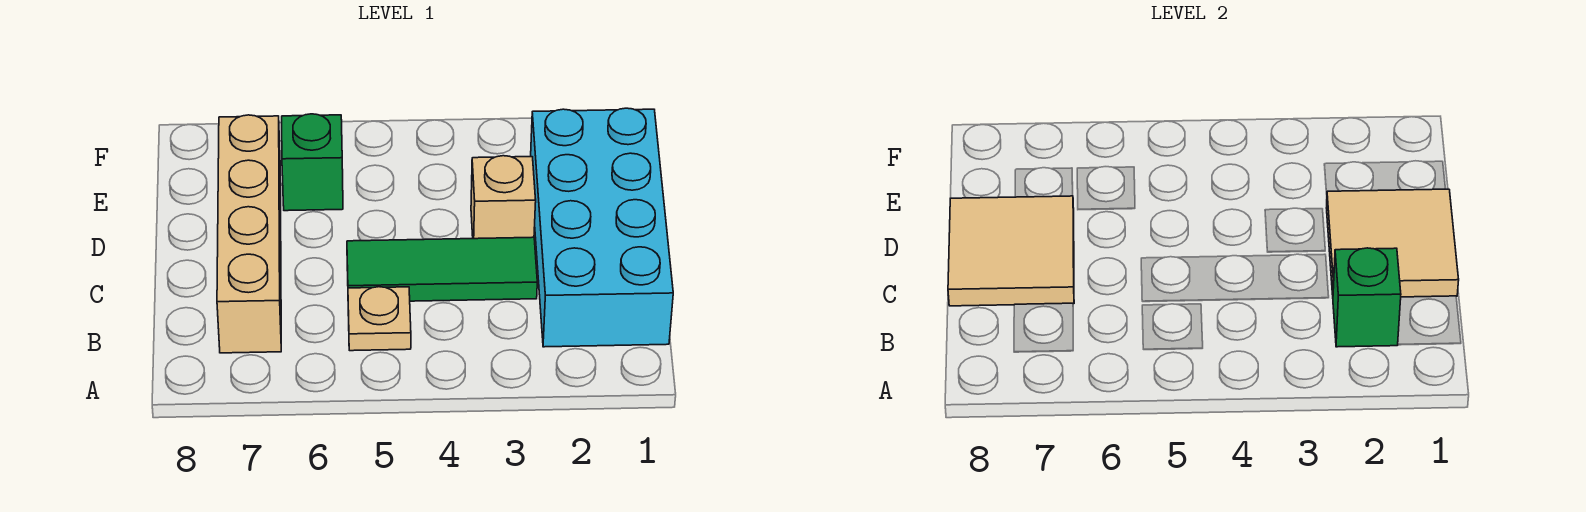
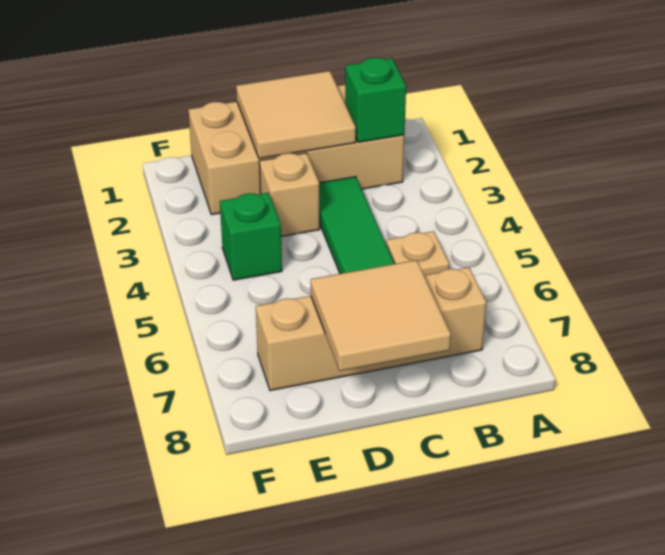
cyan 2x4 brick [531,108,673,347] -> tan 2x4 brick [188,85,404,215]
green 1x1 brick [282,114,343,211] -> green 1x1 brick moved to [220,193,282,280]

